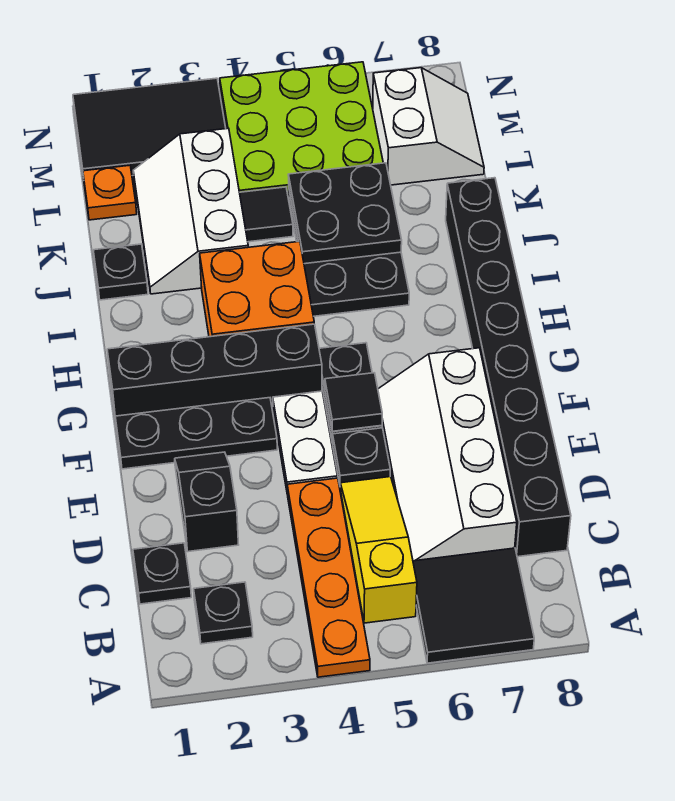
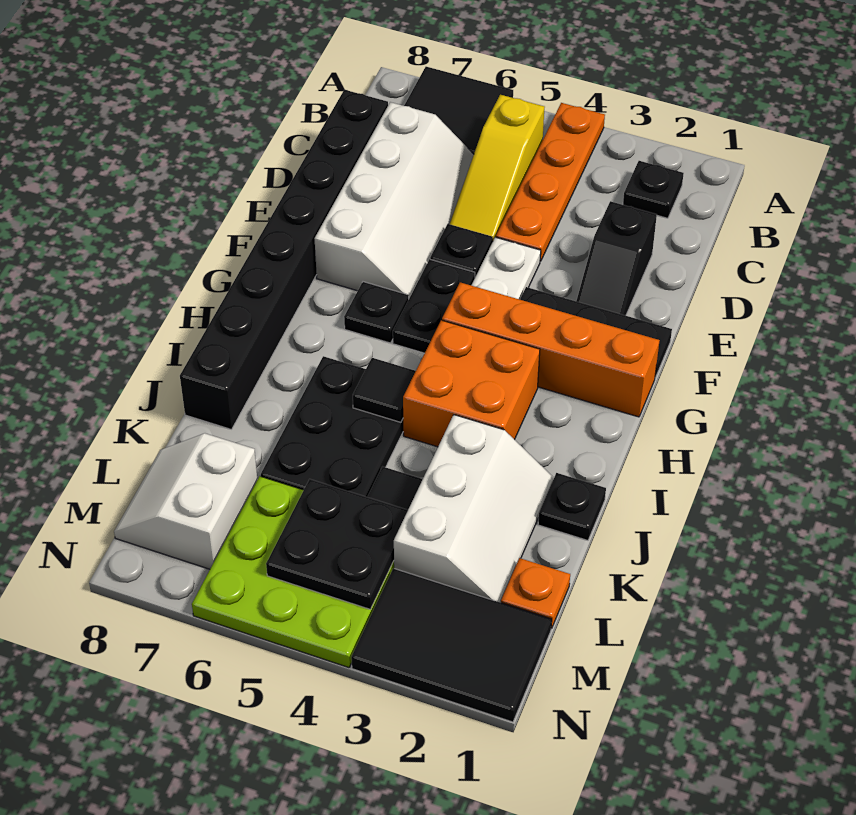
black 1x1 plate [133,543,191,604] -> black 1x1 plate moved to [344,282,409,343]
black 1x1 tile [325,373,382,431] -> black 1x1 tile moved to [353,358,416,422]
black 1x4 brick [107,324,322,420] -> orange 1x4 brick [442,282,660,417]
black 2x2 plate [288,163,402,264] -> black 2x2 plate moved to [266,479,408,609]

